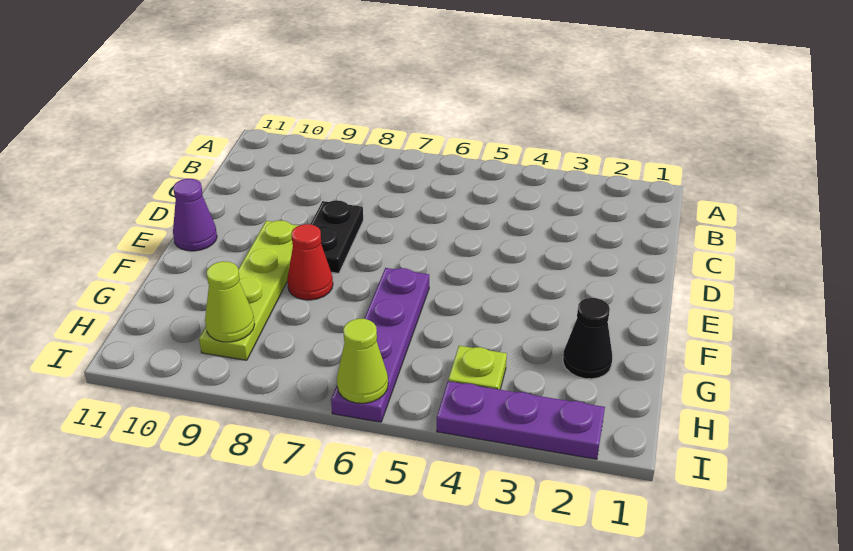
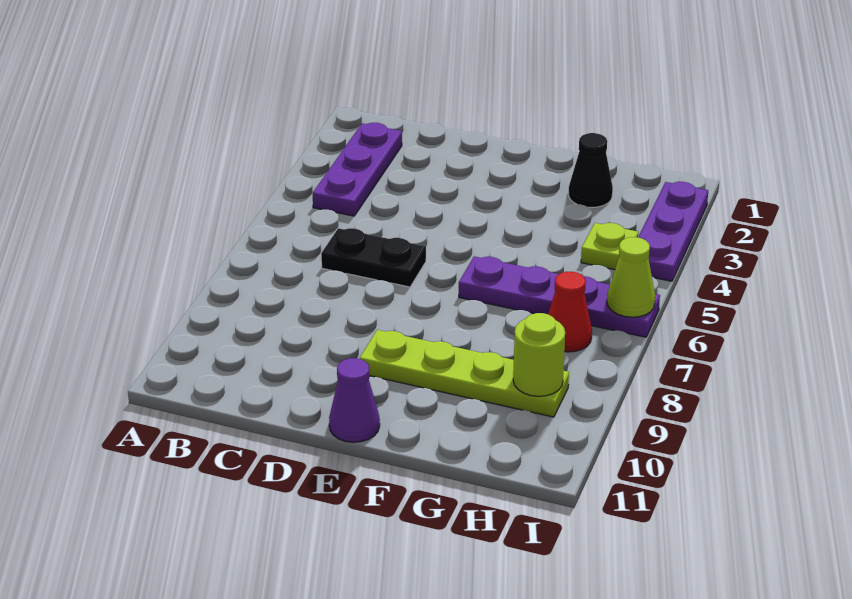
none -> purple 1x3 plate [313,123,402,216]
black 1x2 plate [311,201,363,273] -> black 1x2 plate moved to [321,228,426,287]
red 1x1 cone [287,224,333,300] -> red 1x1 cone moved to [548,272,592,352]
lime 1x1 cone [205,261,255,342] -> lime 1x1 round brick [513,313,565,396]

